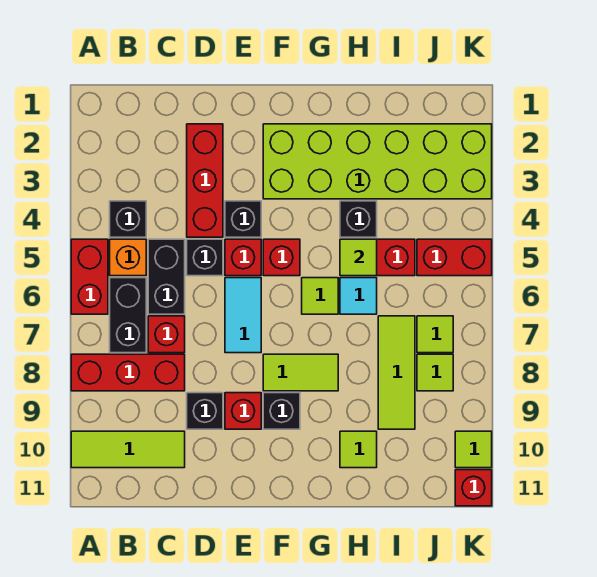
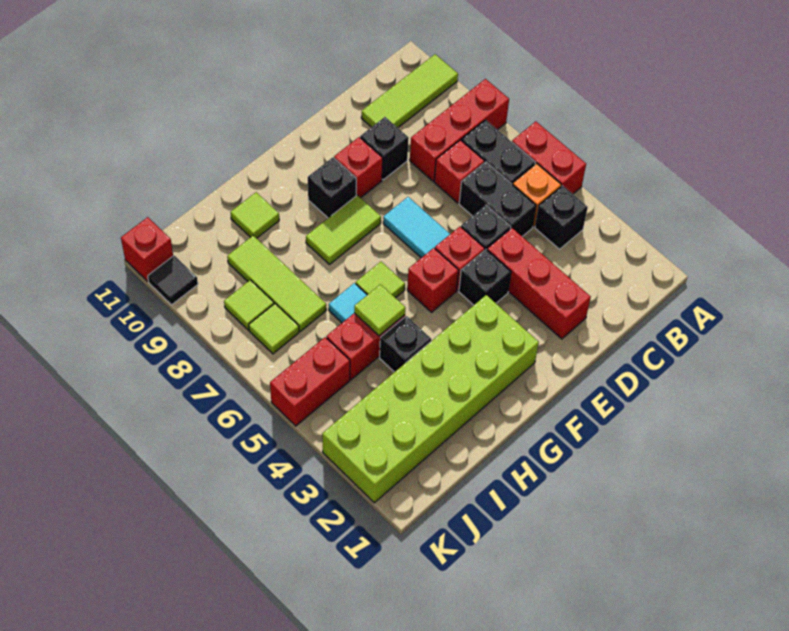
lime 1x1 tile [455,431,492,468] -> black 1x1 tile [148,256,198,305]

